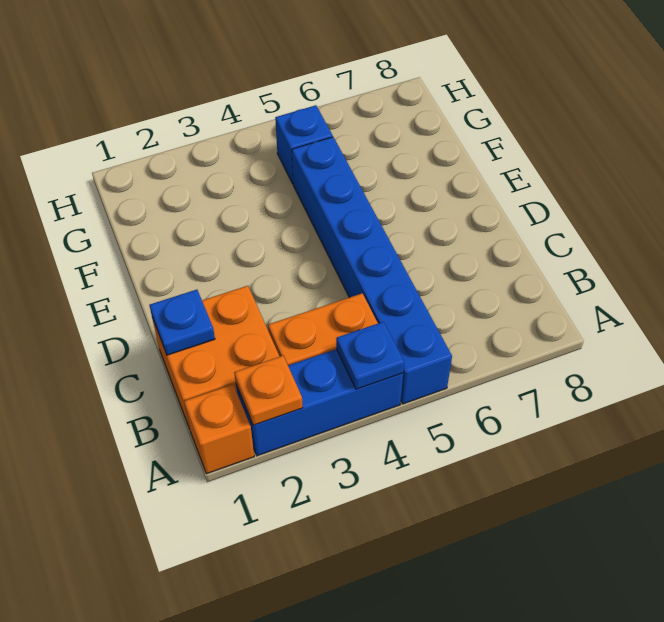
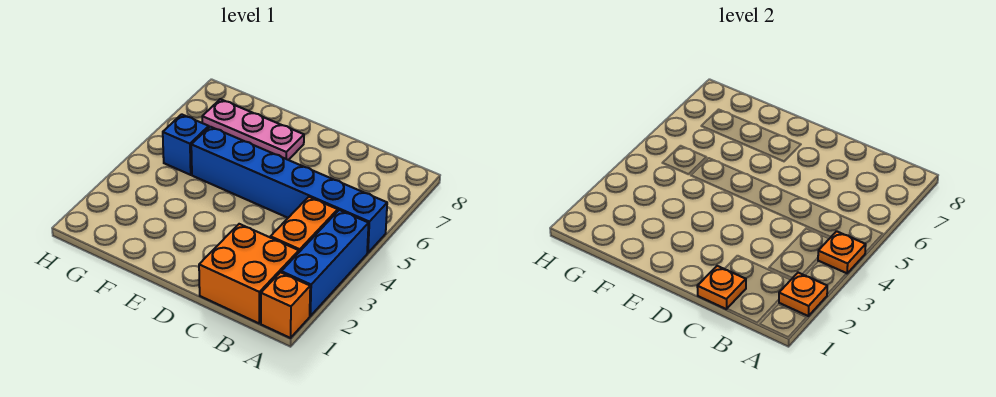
blue 1x1 plate [336,322,404,389] -> orange 1x1 plate [818,231,866,273]
blue 1x1 plate [149,290,215,355] -> orange 1x1 plate [697,266,746,309]
none -> pink 1x3 plate [202,99,304,160]

